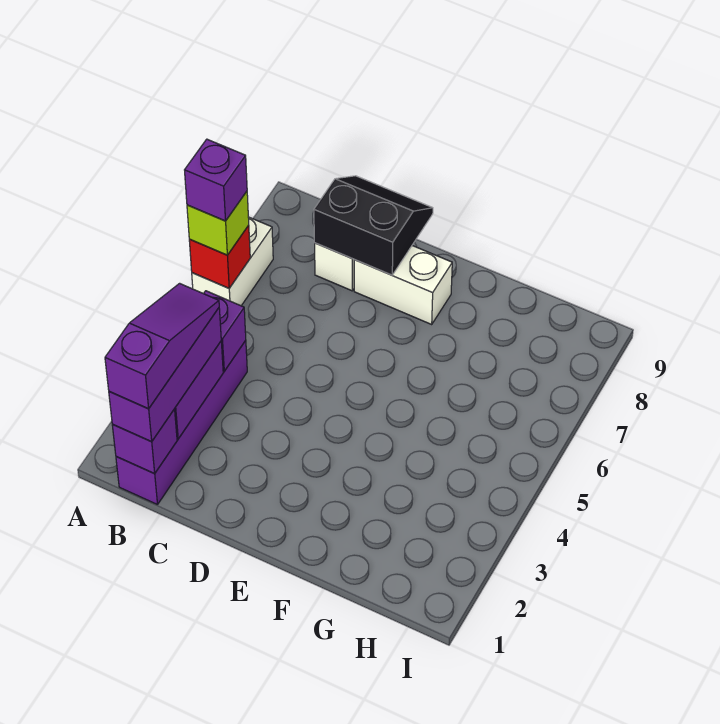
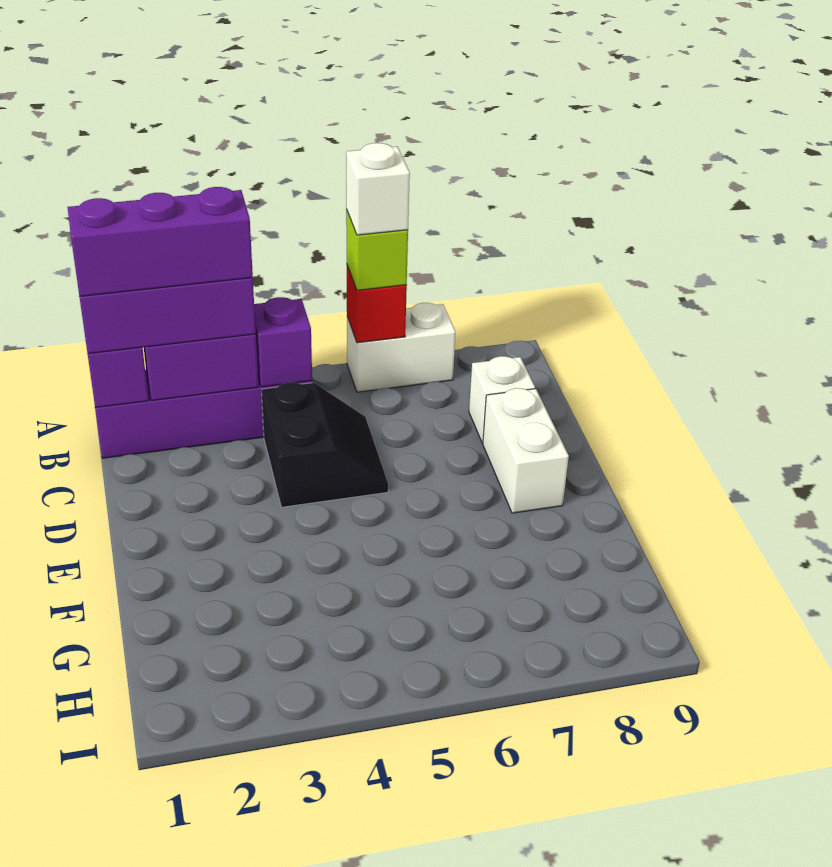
purple 1x1 brick [185,139,247,221] -> white 1x1 brick [346,143,410,235]
purple 1x3 slope [105,283,219,409] -> purple 1x3 brick [68,187,253,296]
black 2x2 slope [314,176,433,275] -> black 2x2 slope moved to [262,382,388,507]

